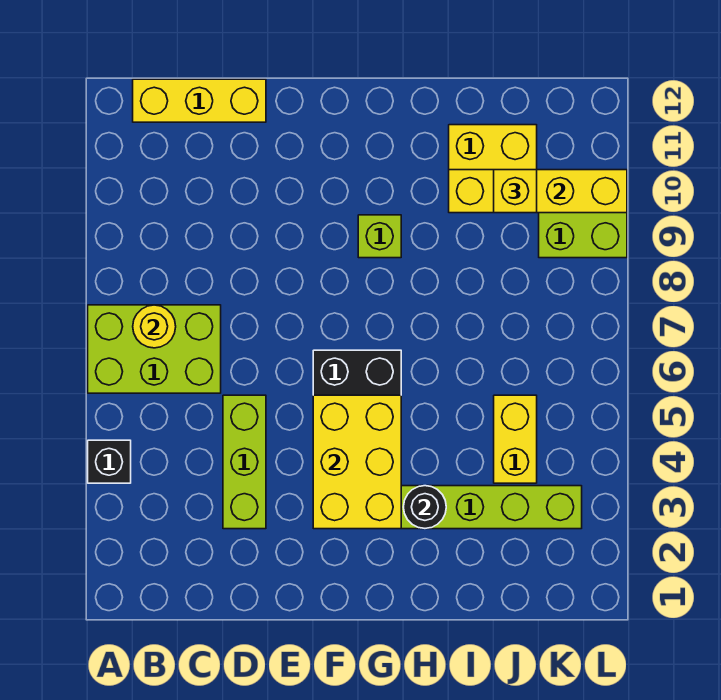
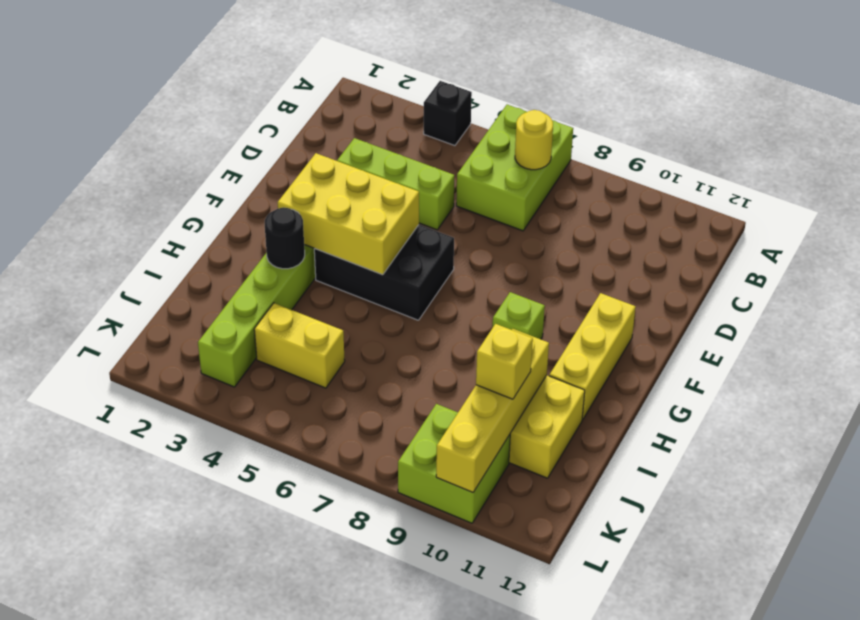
yellow 1x3 brick [133,79,266,122] -> yellow 1x3 brick moved to [549,293,636,420]

